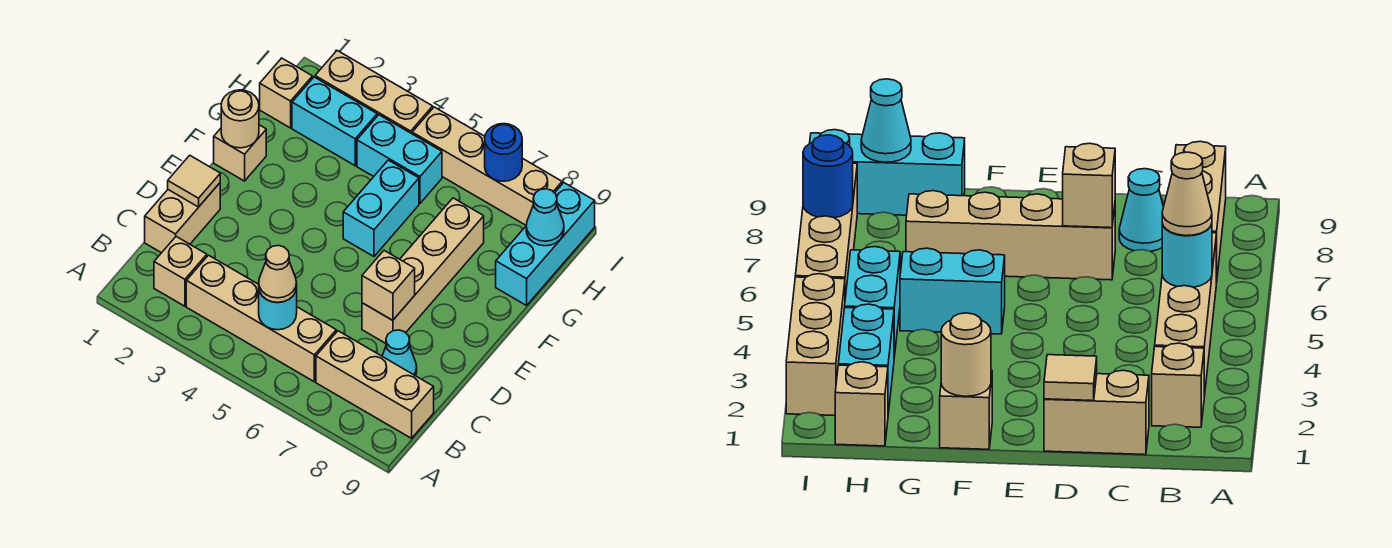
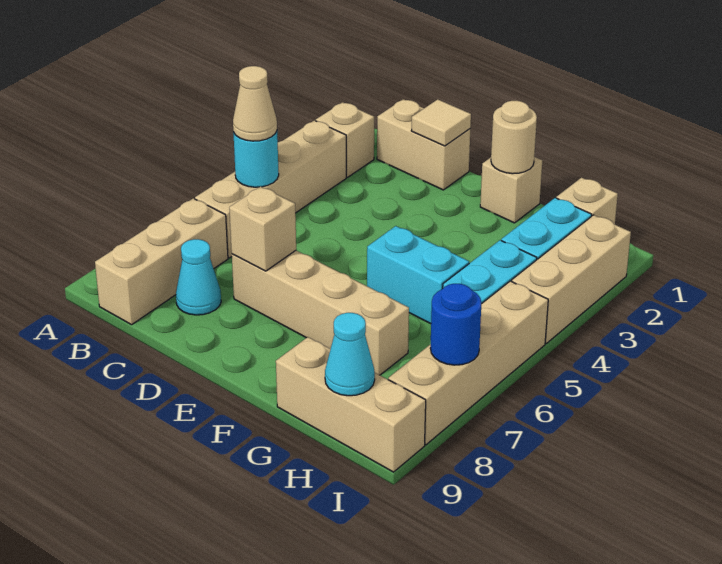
cyan 1x3 brick [496,183,595,305] -> tan 1x3 brick [276,337,426,472]

